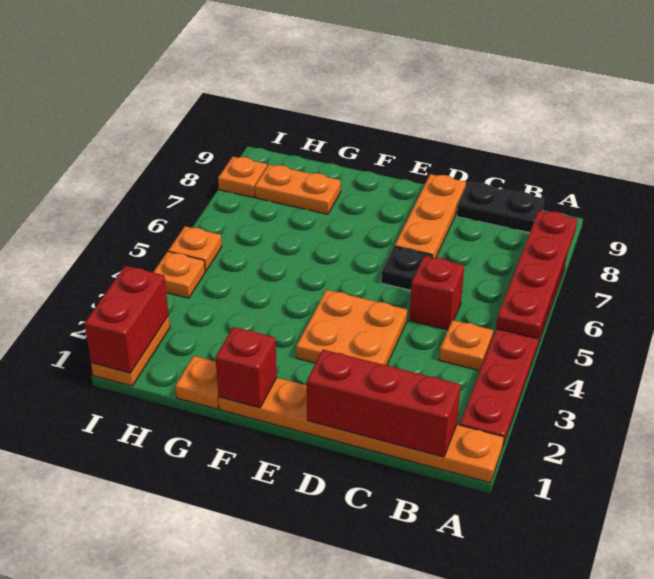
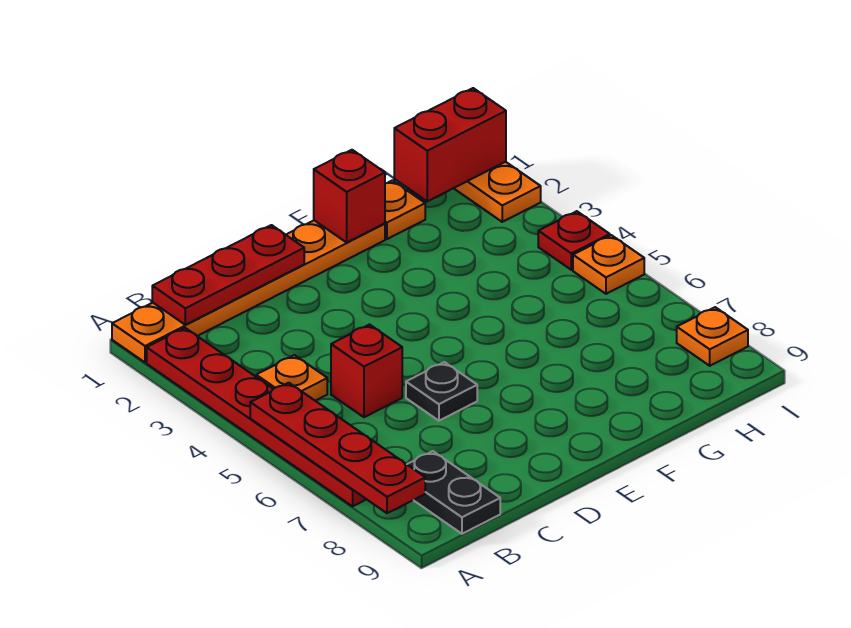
red 1x3 brick [307,350,461,457] -> red 1x3 plate [152,225,304,325]
black 1x2 plate [457,182,544,233] -> black 1x2 plate turned to [407,451,500,534]
orange 2x2 plate [296,290,407,365] -> none
orange 1x3 plate [395,174,466,258] -> none
orange 1x2 plate [255,164,341,214] -> none
red 1x2 brick [84,266,169,373] -> red 1x2 brick turned to [394,88,506,201]
orange 1x1 plate [153,252,205,298] -> red 1x1 plate [538,211,610,270]

